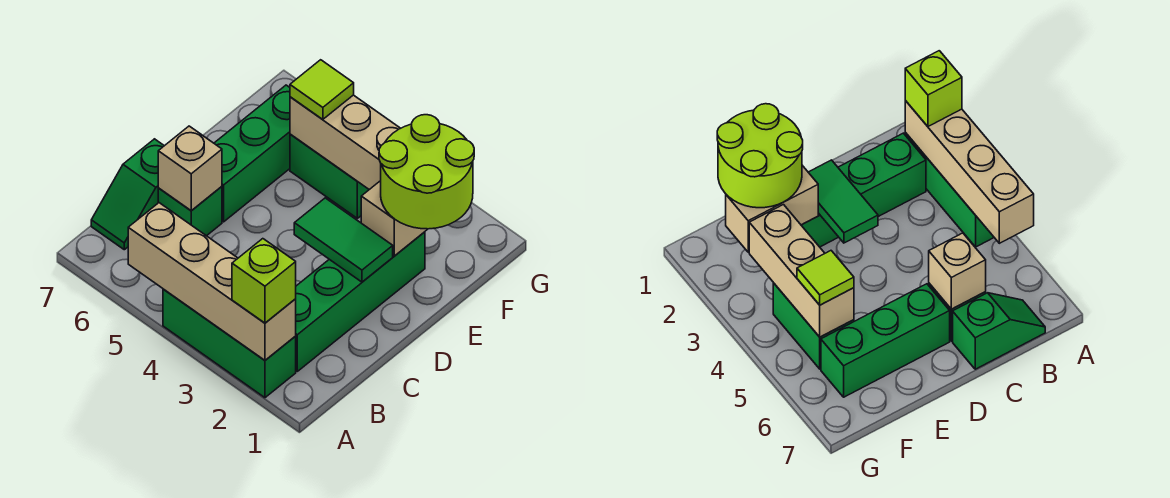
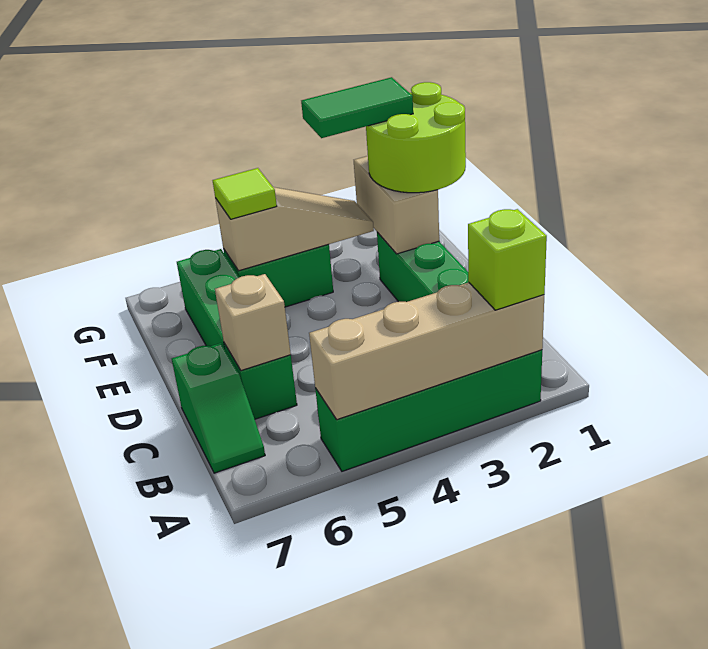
green 1x3 brick [163,289,296,398] -> green 1x4 brick [315,350,542,471]
green 1x2 tile [294,198,393,282] -> green 1x2 tile moved to [301,77,413,138]
tan 1x3 brick [290,95,400,190] -> tan 1x3 slope [215,187,374,271]

